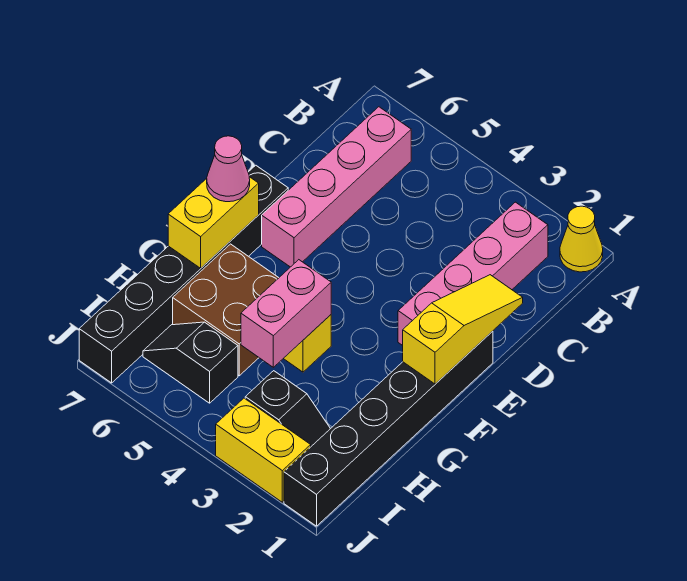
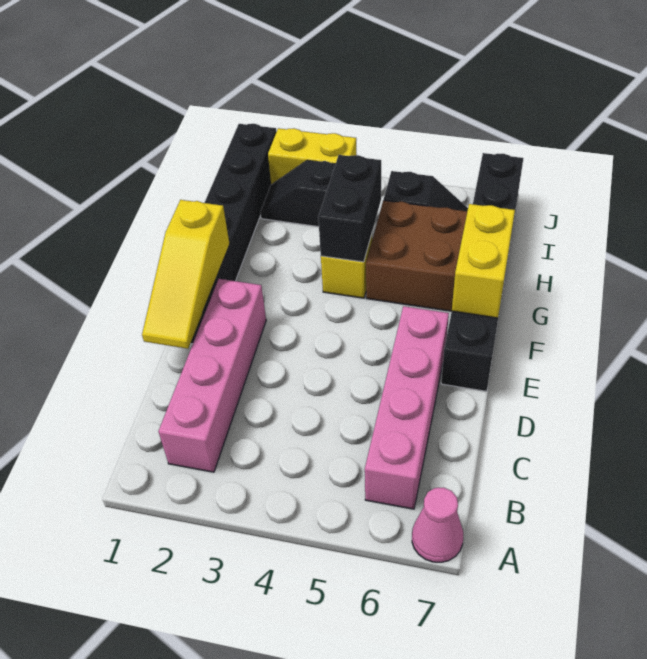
yellow 1x1 cone [560,206,603,272] -> none
pink 1x1 cone [207,136,250,202] -> pink 1x1 cone moved to [412,487,463,562]
pink 1x2 brick [241,260,331,367] -> black 1x2 brick [318,155,381,262]

